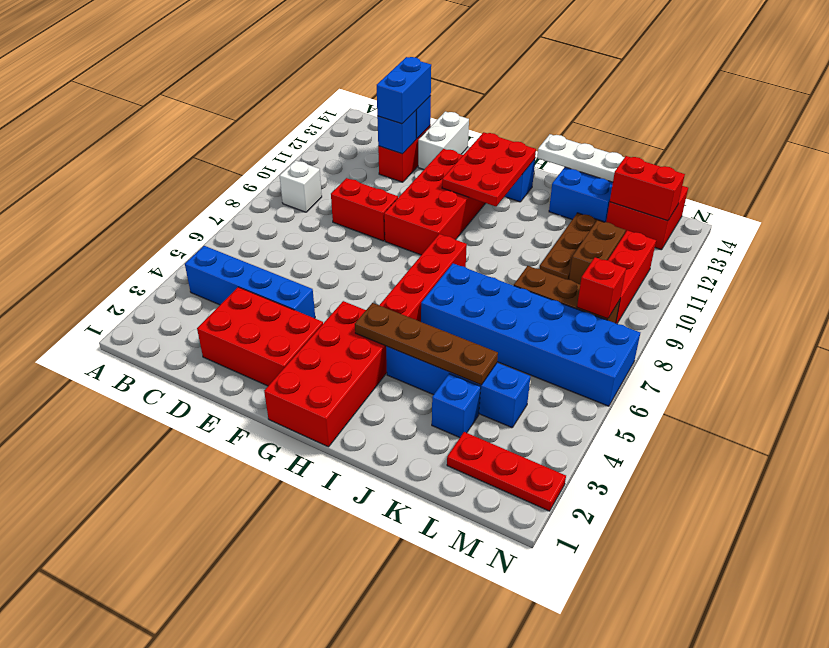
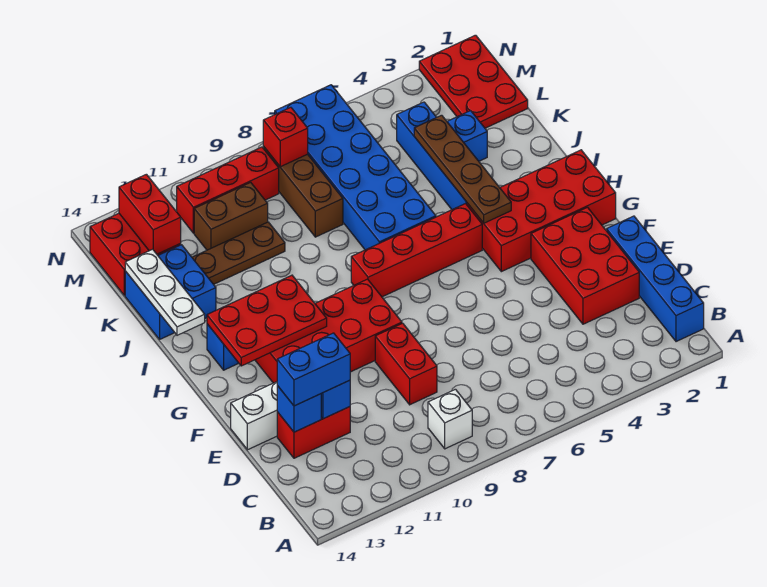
blue 1x4 brick [185,246,315,318] -> blue 1x4 brick moved to [607,216,704,342]
red 1x3 plate [447,432,566,511] -> red 2x3 plate [419,35,528,128]

